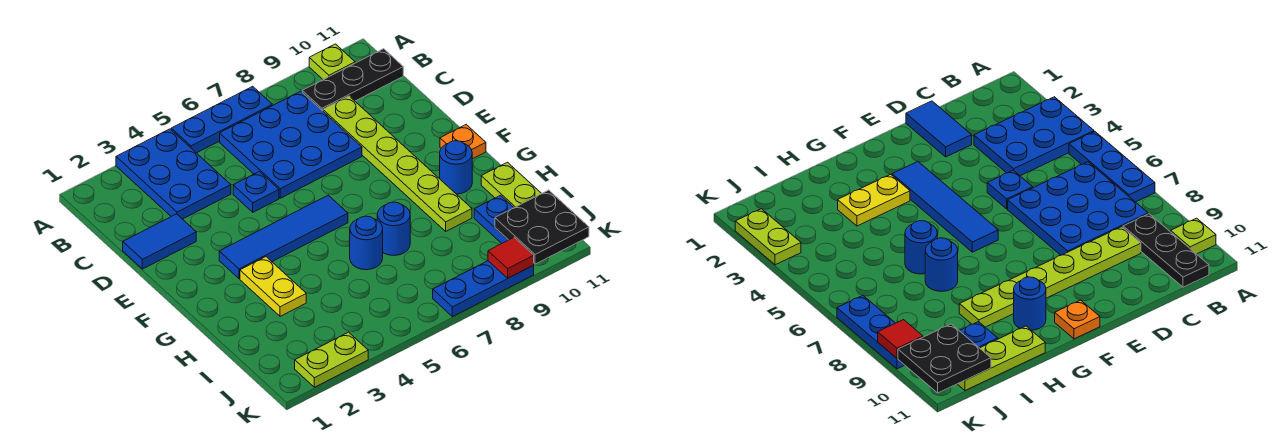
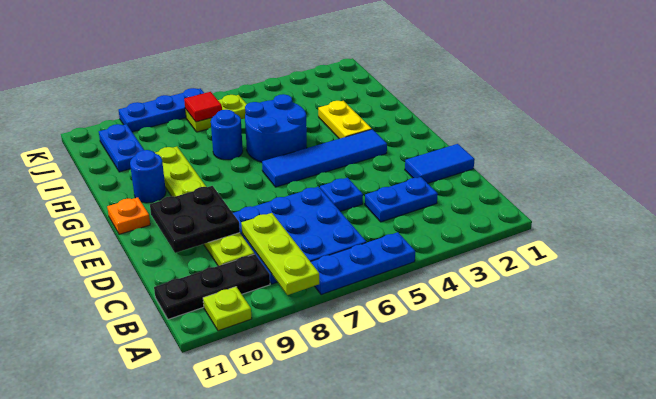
blue 2x3 plate [116,129,231,219] -> blue 1x2 plate [365,177,438,222]
blue 1x1 round brick [350,216,383,270] -> blue 2x2 round brick [245,94,307,162]
lime 1x3 plate [481,162,542,208] -> lime 1x3 plate moved to [241,213,319,295]
black 2x2 plate [495,190,589,264] -> black 2x2 plate moved to [150,186,240,253]
lime 1x2 plate [295,332,368,387] -> lime 1x2 plate moved to [185,95,247,132]
red 1x1 tile [488,238,534,278] -> red 1x1 tile moved to [184,92,222,122]

